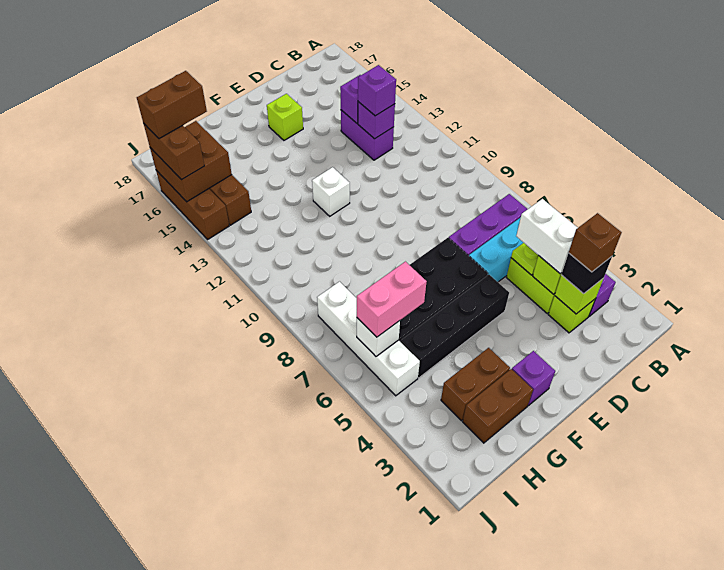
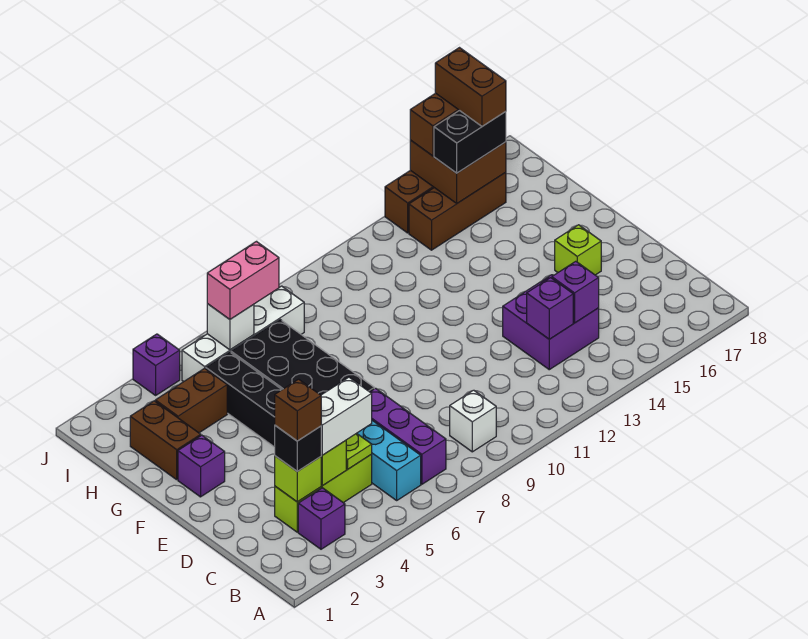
purple 1x2 brick [341,110,394,160] -> purple 2x2 brick [503,275,599,370]
purple 1x1 brick [358,65,396,116] -> purple 1x1 brick moved to [133,334,180,395]
white 1x1 brick [312,167,350,216] -> white 1x1 brick moved to [450,390,496,452]
brown 1x2 brick [441,348,510,421] -> brown 1x2 brick turned to [155,368,227,433]
pink 1x2 brick [357,262,427,337] -> pink 1x2 brick turned to [207,242,279,319]
none -> black 1x2 brick [434,110,506,173]

